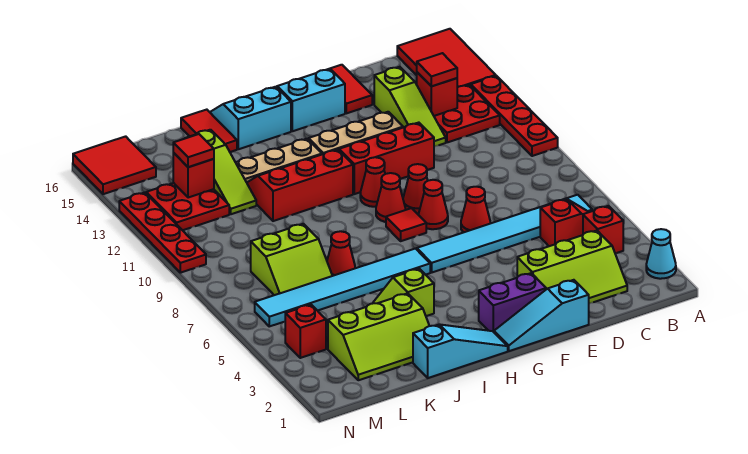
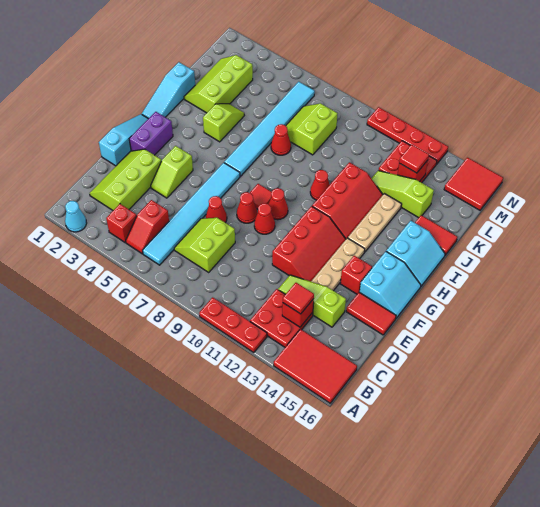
red 1x4 plate [471,76,558,156] -> red 1x3 plate [199,297,267,352]
none -> lime 2x2 slope [174,218,235,272]
none -> lime 1x2 slope [151,146,193,198]
red 1x1 cone [360,157,385,207] -> red 1x1 cone moved to [310,170,330,200]
red 1x1 brick [285,305,326,358] -> red 1x1 brick moved to [340,256,372,294]

